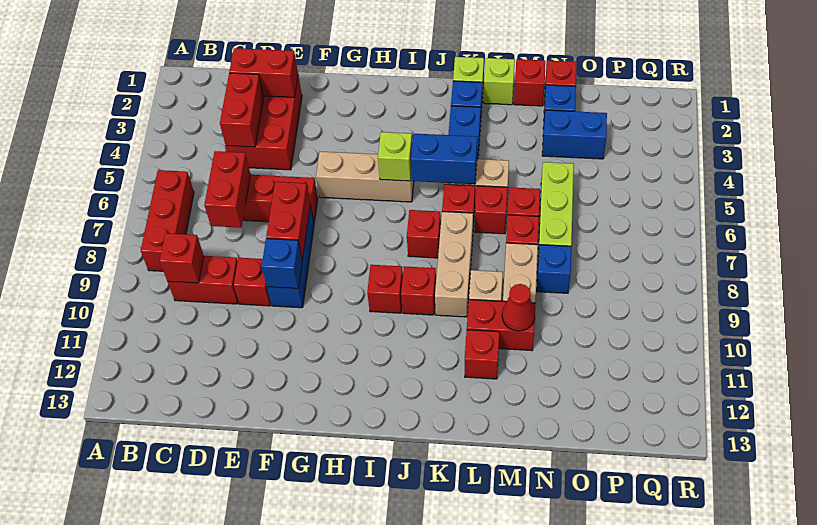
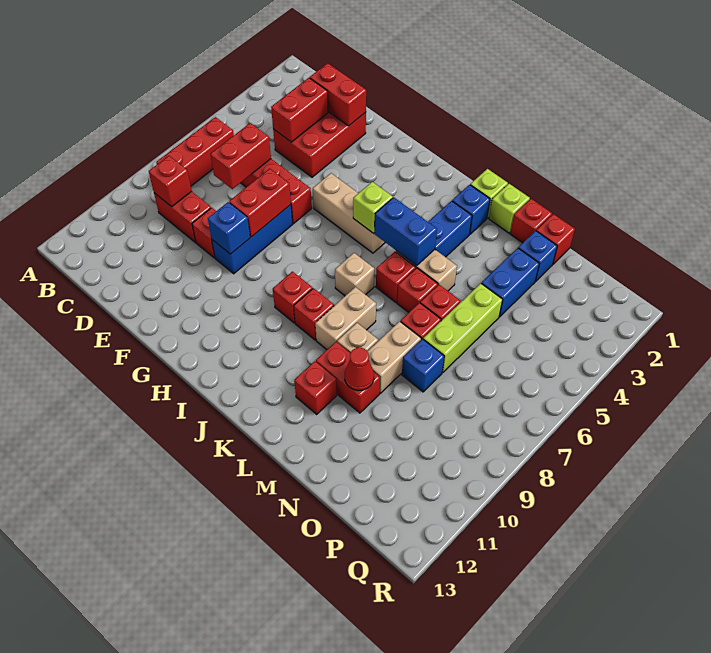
red 1x1 brick [407,210,441,258] -> tan 1x1 brick [335,253,374,296]
tan 1x3 brick [435,212,473,317] -> tan 1x2 brick [315,287,376,350]
blue 1x2 brick [542,110,607,159] -> blue 1x2 brick turned to [481,248,539,317]

